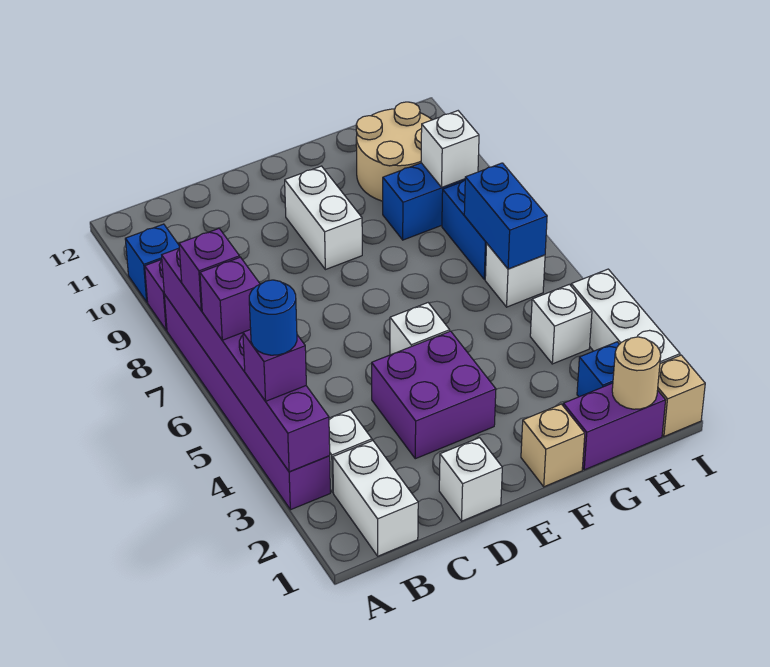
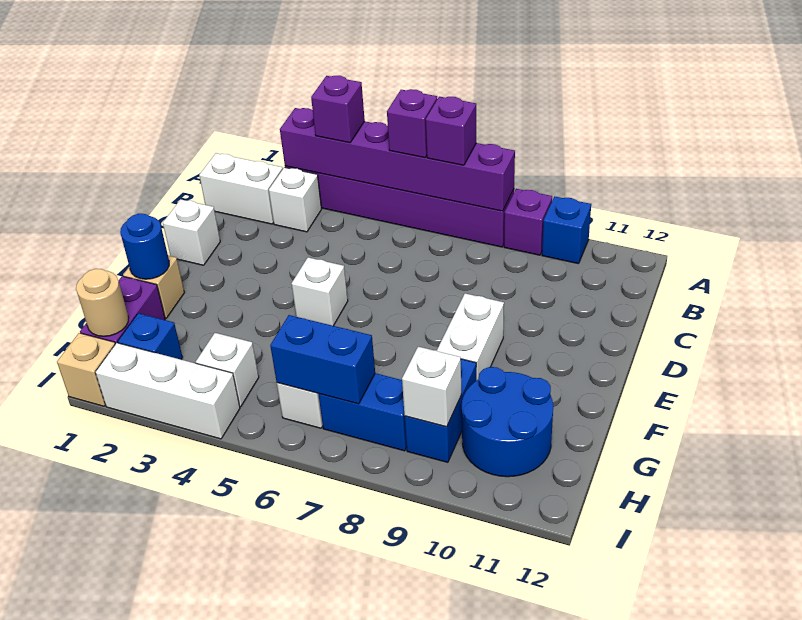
blue 1x1 round brick [249,280,297,355] -> blue 1x1 round brick moved to [120,214,169,279]
purple 2x2 brick [372,331,496,459] -> none
white 1x2 brick [285,166,362,270] -> white 1x2 brick turned to [437,293,504,380]
tan 2x2 round brick [356,102,432,201] -> blue 2x2 round brick [462,367,553,477]

